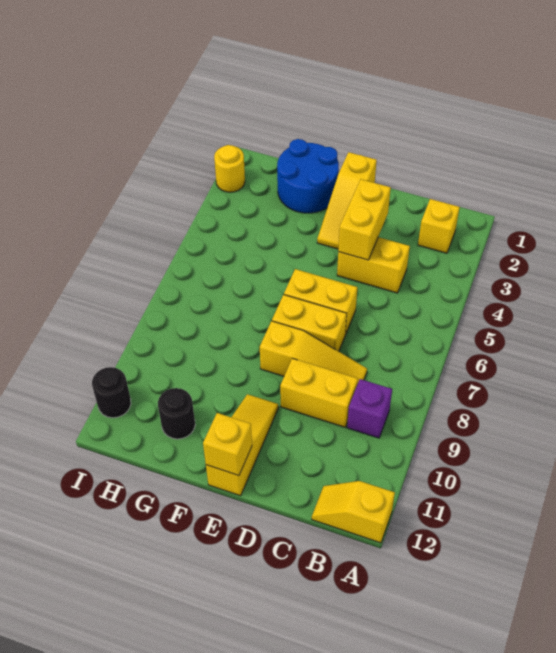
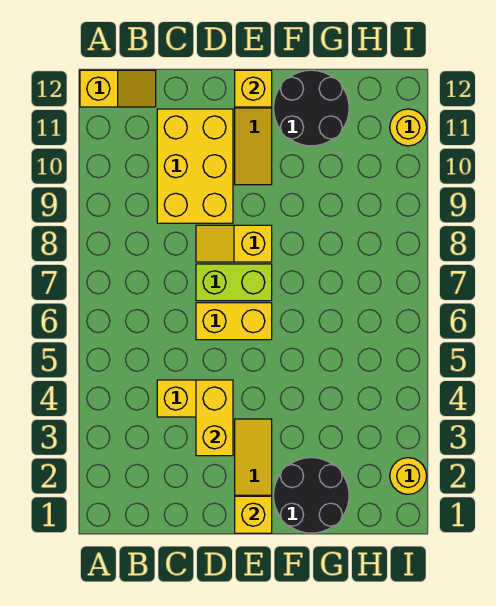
yellow 1x1 brick [418,199,460,253] -> yellow 1x1 brick moved to [235,496,272,533]
purple 1x1 brick [347,379,392,438] -> none
yellow 1x3 slope [260,321,367,382] -> yellow 1x2 slope [196,225,272,262]
yellow 1x2 brick [280,358,358,427] -> yellow 2x3 brick [157,109,233,223]
yellow 1x2 brick [272,295,347,351] -> lime 1x2 brick [196,264,272,301]
blue 2x2 round brick [277,139,339,213] -> black 2x2 round brick [274,458,349,533]
black 1x1 round brick [158,388,195,439] -> black 2x2 round brick [274,70,349,146]
black 1x1 round brick [92,367,131,418] -> yellow 1x1 round brick [390,109,427,146]

